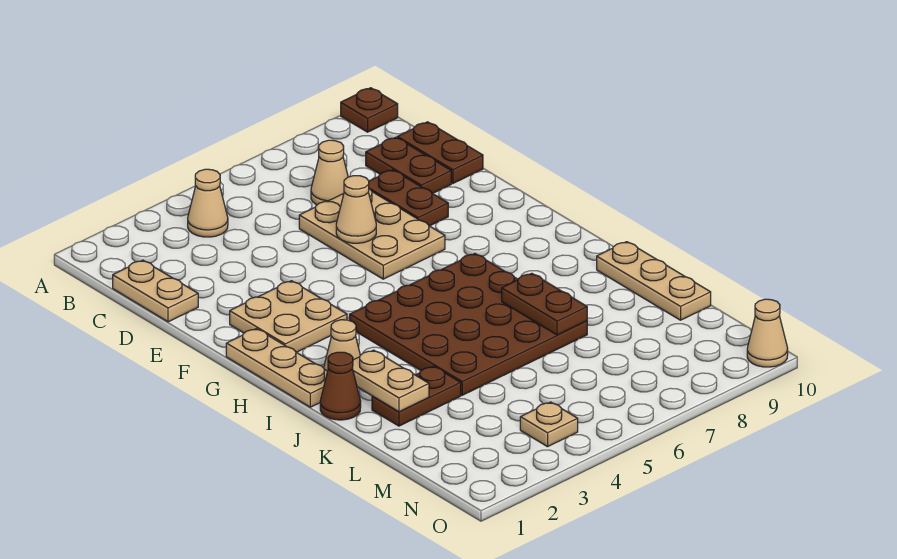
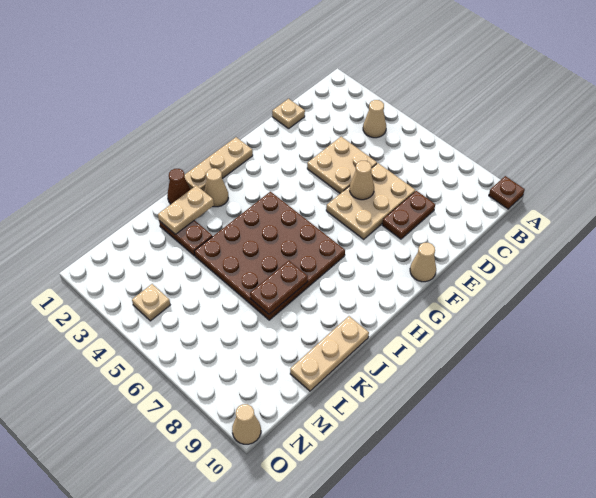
tan 1x2 plate [113,260,198,322] -> tan 1x1 plate [272,99,305,129]
tan 1x1 cone [311,140,348,205] -> tan 1x1 cone moved to [410,243,436,282]
brown 1x2 plate [366,137,451,194] -> none
brown 1x2 plate [397,122,483,183] -> none
tan 2x2 plate [230,281,347,352] -> tan 2x2 plate moved to [307,137,377,193]

